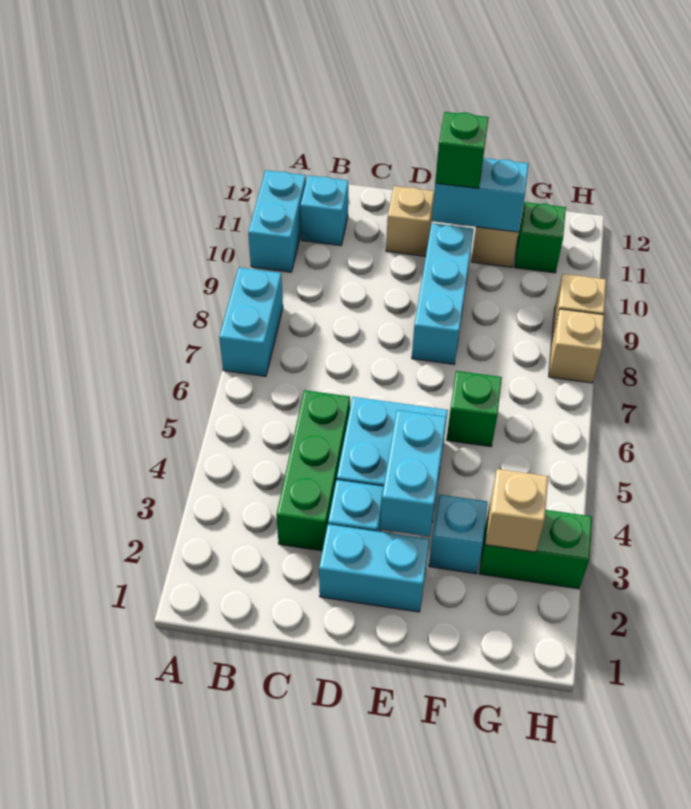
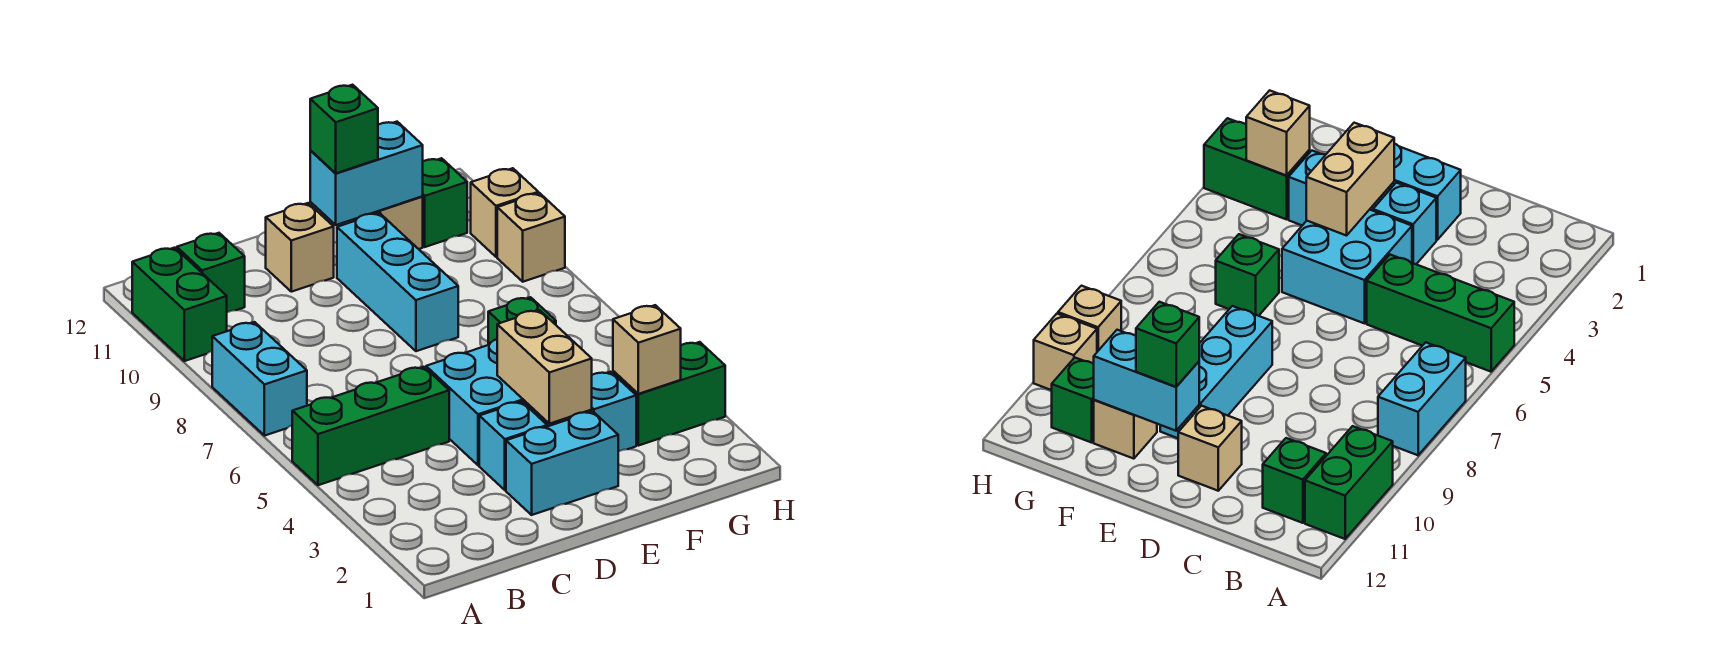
cyan 1x2 brick [248,170,306,272] -> green 1x2 brick [132,248,227,361]
cyan 1x1 brick [300,176,348,246] -> green 1x1 brick [177,233,245,312]
green 1x3 brick [276,390,350,551] -> green 1x3 brick turned to [292,367,449,485]
cyan 1x2 brick [380,410,446,537] -> tan 1x2 brick [497,310,592,424]
tan 1x1 brick [549,309,604,383] -> tan 1x1 brick moved to [471,168,538,257]

